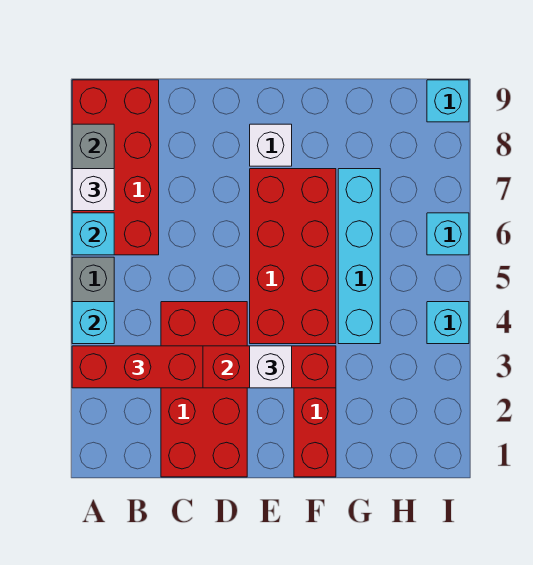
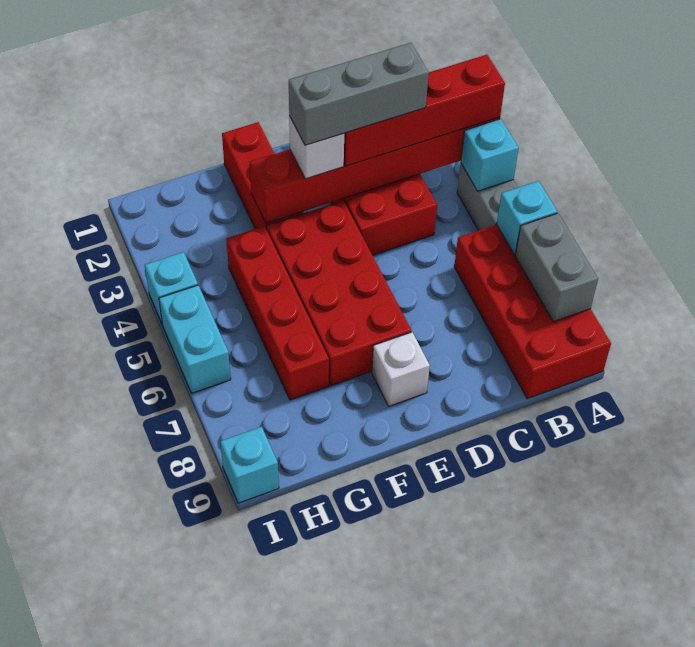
red 1x3 brick [72,346,203,388] -> red 1x4 brick [344,55,505,166]
white 1x1 brick [72,169,114,211] -> none
none -> grey 1x3 brick [289,43,429,145]
cyan 1x4 brick [338,169,380,344] -> red 1x4 brick [226,226,329,400]
cyan 1x1 brick [427,213,469,255] -> cyan 1x2 brick [159,285,231,393]

